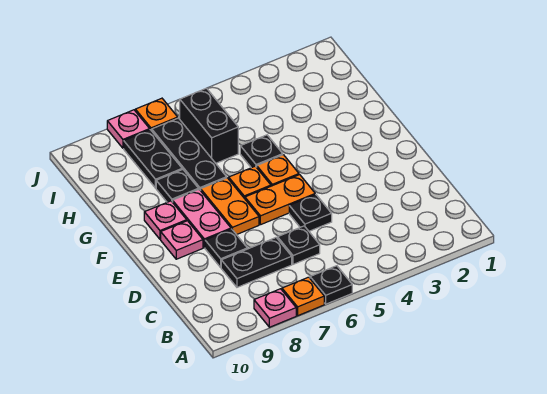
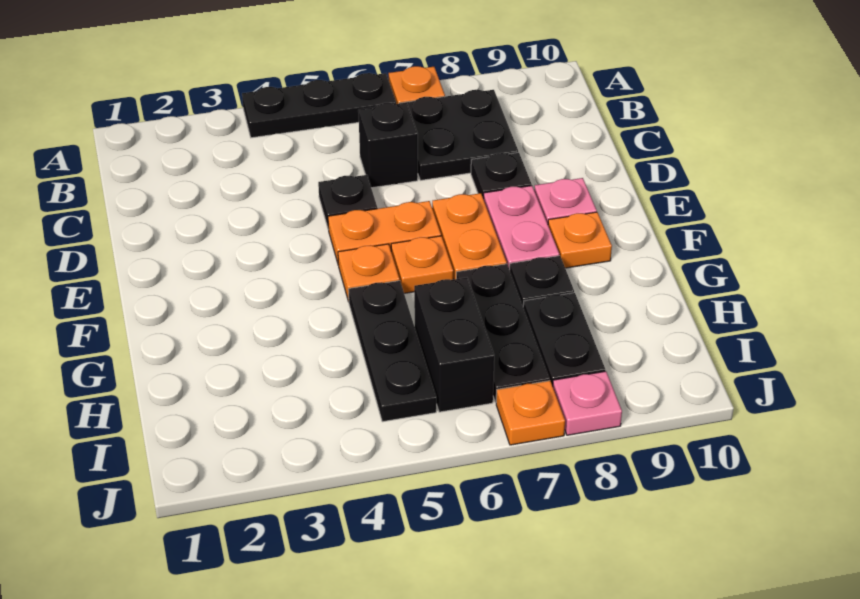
black 1x1 plate [310,266,352,304] -> black 1x3 plate [242,73,396,138]
pink 1x1 plate [254,289,296,327] -> none
black 1x1 plate [278,226,320,264] -> black 1x1 brick [358,103,418,188]
black 1x2 plate [221,238,292,287] -> black 2x2 plate [399,90,518,180]
pink 1x1 plate [144,201,187,239] -> orange 1x1 plate [548,212,612,268]
black 1x1 plate [240,135,283,168] -> black 1x3 plate [348,281,436,422]

